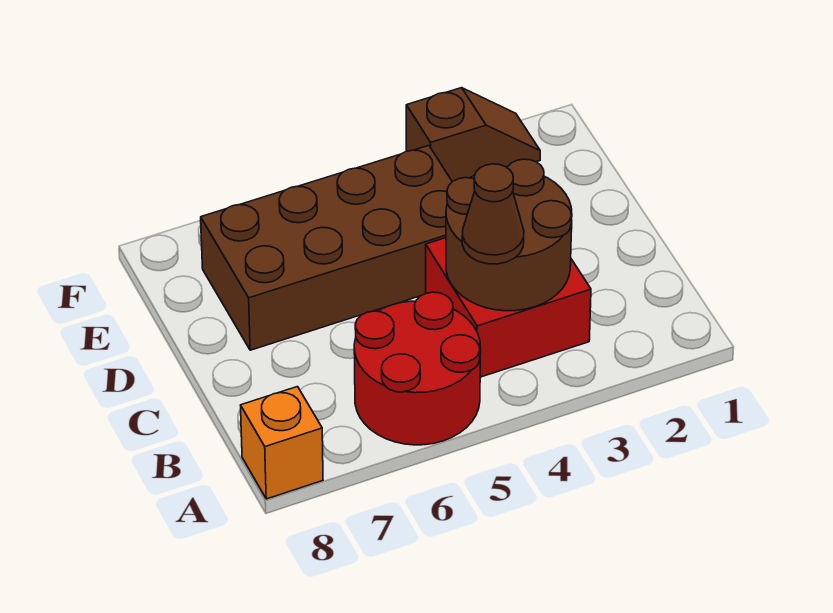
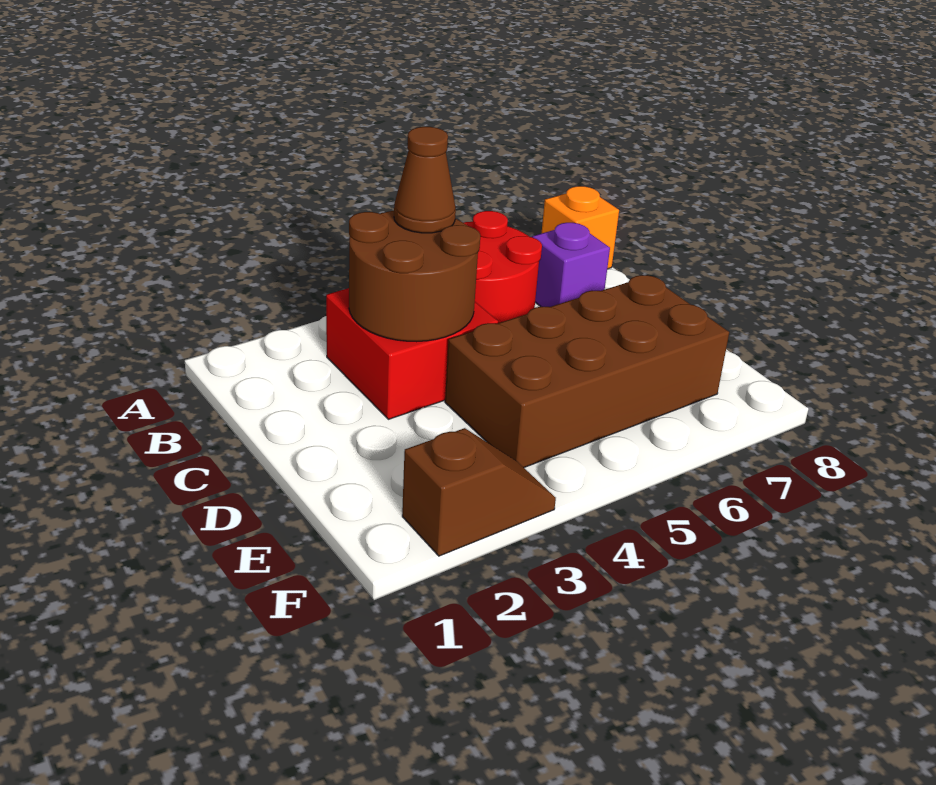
none -> purple 1x1 brick [532,223,610,307]
brown 1x2 slope [406,88,540,182] -> brown 1x2 slope turned to [402,428,556,556]

